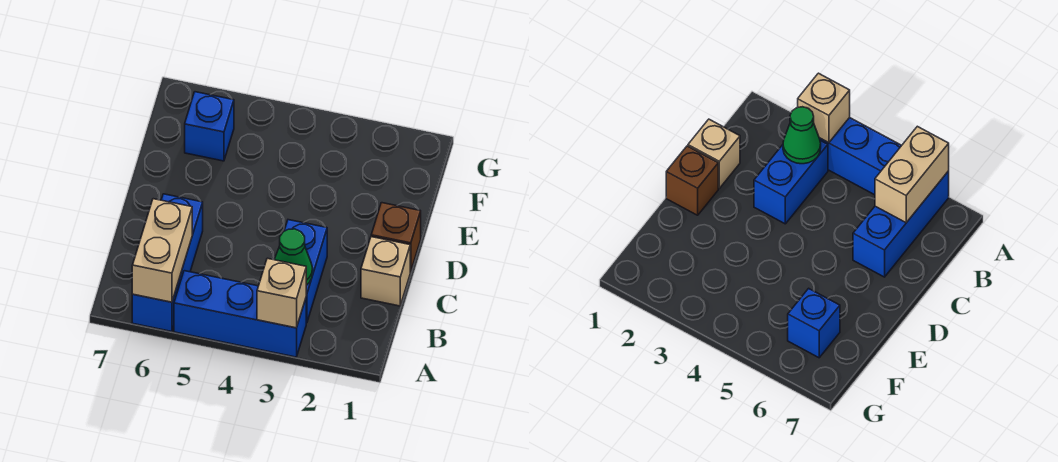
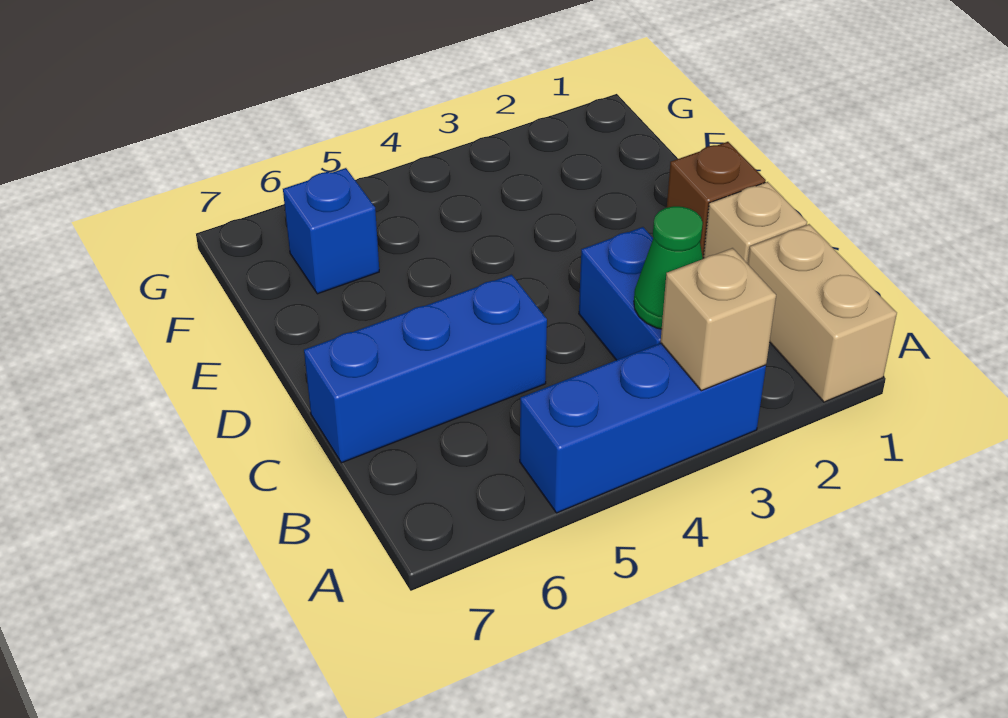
blue 1x3 brick [132,194,203,332] -> blue 1x3 brick turned to [304,275,547,463]
tan 1x2 brick [132,199,192,302] -> tan 1x2 brick moved to [748,224,897,402]

